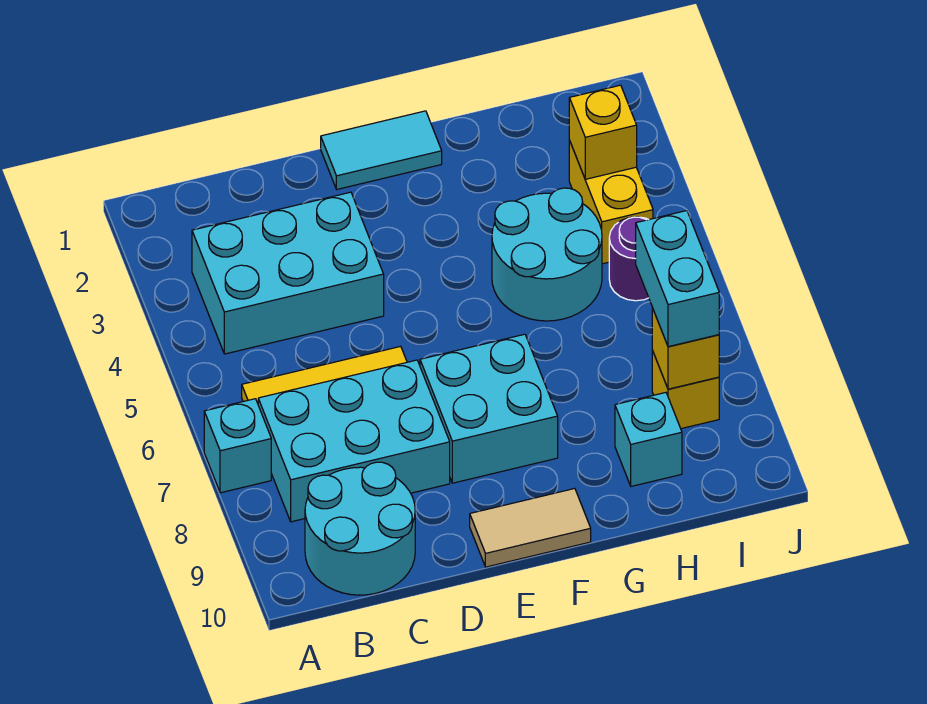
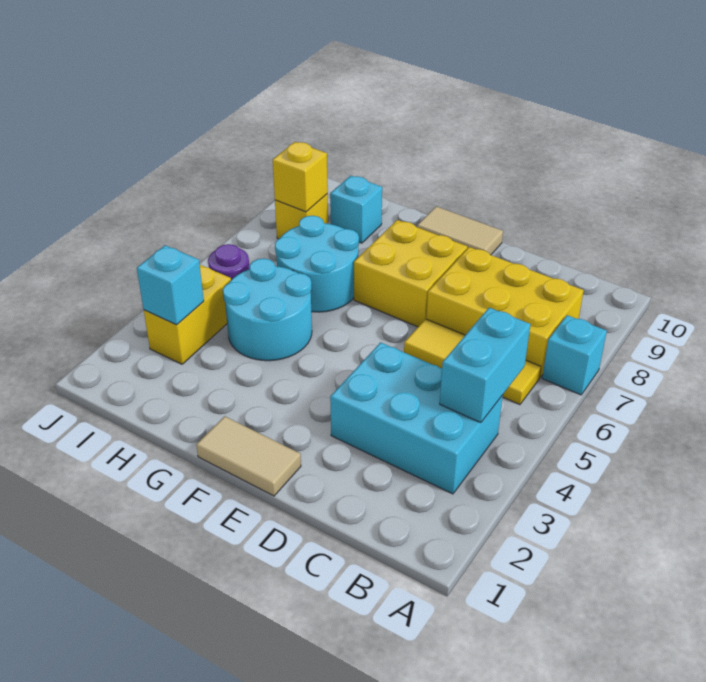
cyan 2x3 brick [258,360,450,522] -> yellow 2x3 brick [427,247,584,377]
cyan 2x2 round brick [305,462,415,595] -> cyan 2x2 round brick moved to [275,216,359,312]
cyan 1x2 tile [321,111,442,189] -> tan 1x2 tile [196,416,301,496]
cyan 2x2 brick [420,334,558,483] -> yellow 2x2 brick [354,220,467,327]
yellow 1x1 brick [569,85,637,179] -> cyan 1x1 brick [137,245,204,325]
cyan 1x2 brick [636,211,719,347] -> cyan 1x2 brick moved to [440,308,531,423]

